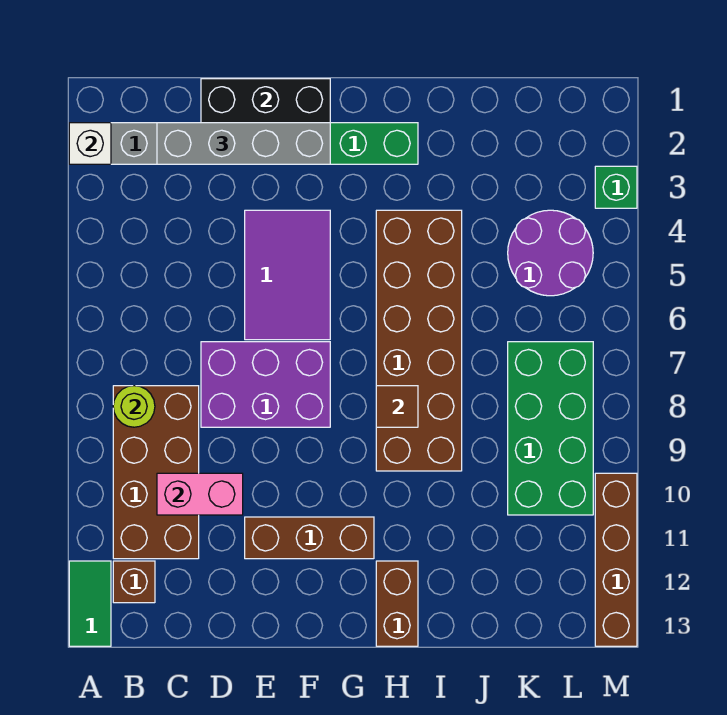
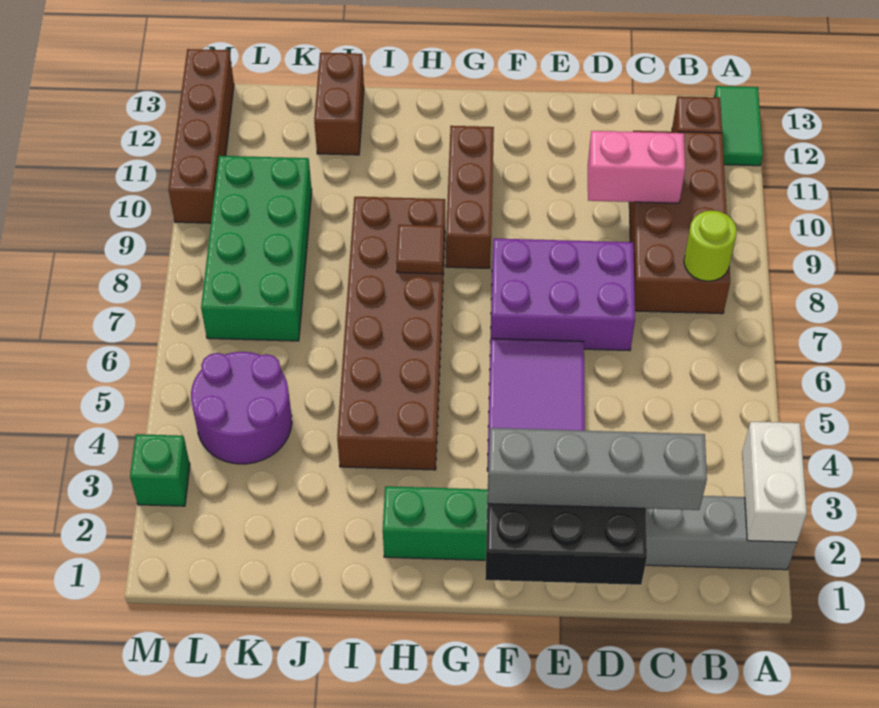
white 1x1 brick [69,123,111,164] -> white 1x2 brick [742,422,807,542]
brown 1x3 brick [245,517,374,559] -> brown 1x3 brick turned to [446,126,494,268]
brown 1x2 brick [376,561,418,646] -> brown 1x2 brick moved to [314,53,364,155]

